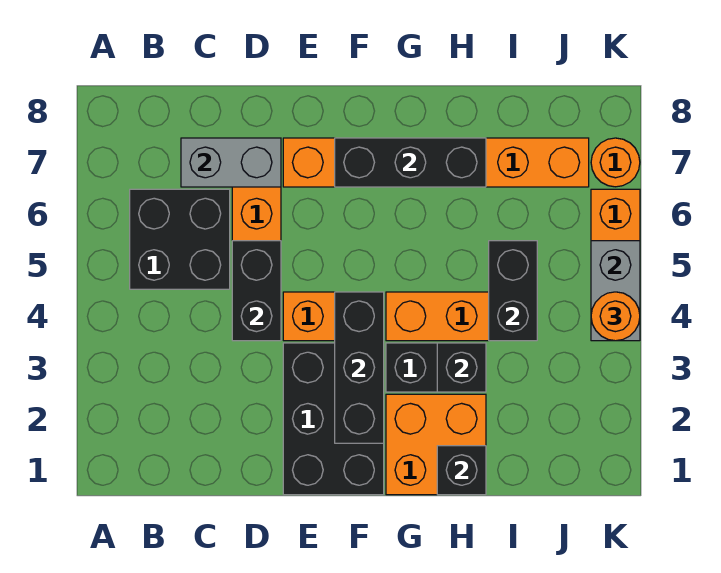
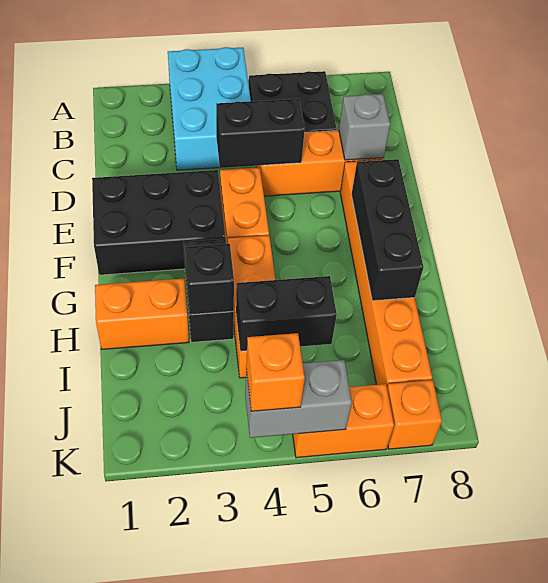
none -> cyan 2x3 brick [168,47,251,170]
grey 1x2 brick [181,138,281,187] -> grey 1x1 brick [339,94,390,160]
black 1x3 brick [335,292,384,443] -> none
orange 2x2 brick [386,394,486,495] -> orange 1x2 brick [95,278,189,349]
black 1x1 brick [437,446,486,495] -> none
orange 1x1 round brick [591,292,640,341] -> orange 1x1 brick [246,333,305,411]
orange 1x1 round brick [591,138,640,187] -> orange 1x1 brick [387,380,442,449]

